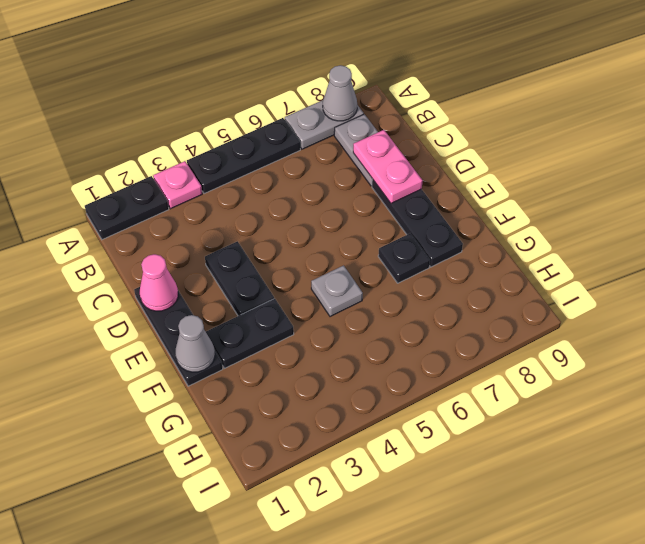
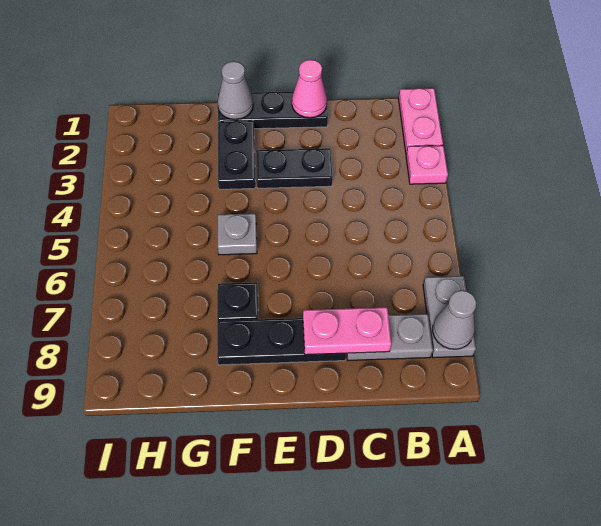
black 1x2 plate [85,176,169,240] -> pink 1x2 plate [399,88,443,153]
black 1x3 plate [187,118,300,194] -> none

